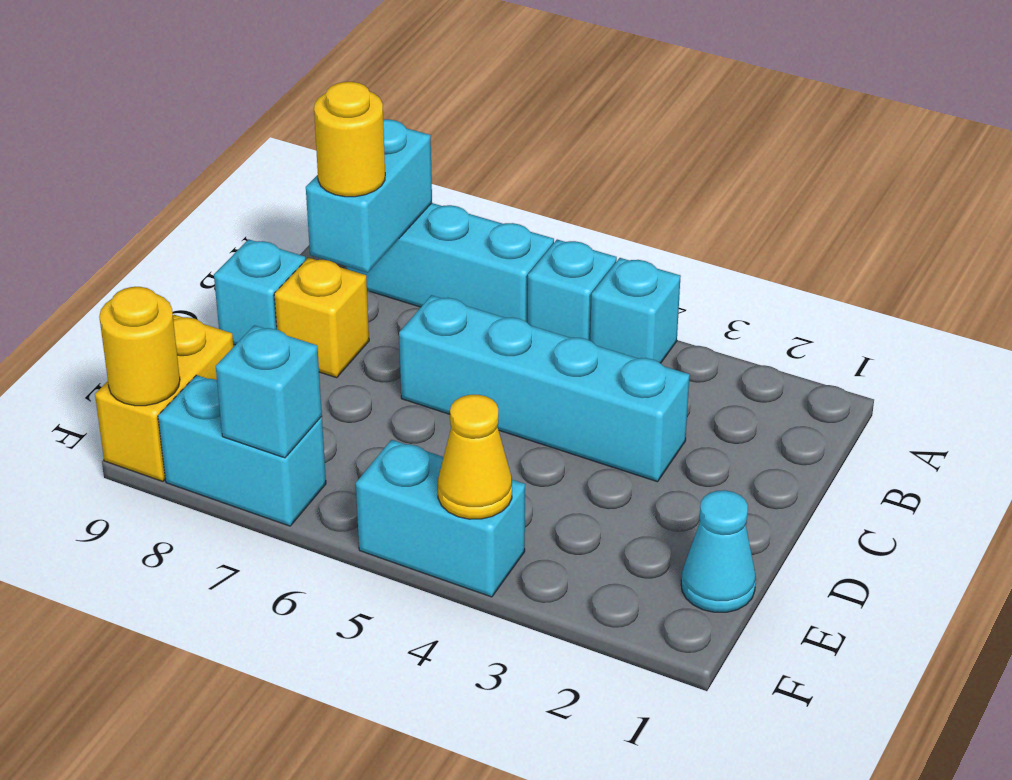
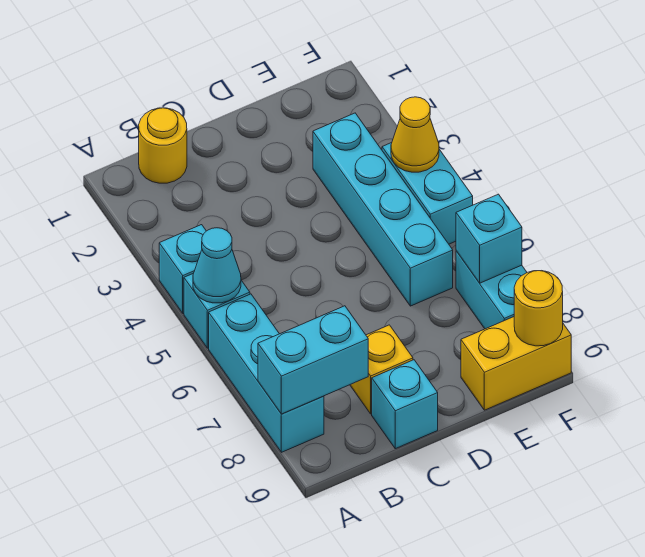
yellow 1x1 round brick [314,82,385,197] -> yellow 1x1 round brick moved to [139,108,187,183]
cyan 1x4 brick [399,295,690,482] -> cyan 1x4 brick moved to [313,113,453,306]
cyan 1x1 cone [681,490,756,612] -> cyan 1x1 cone moved to [193,228,241,303]

